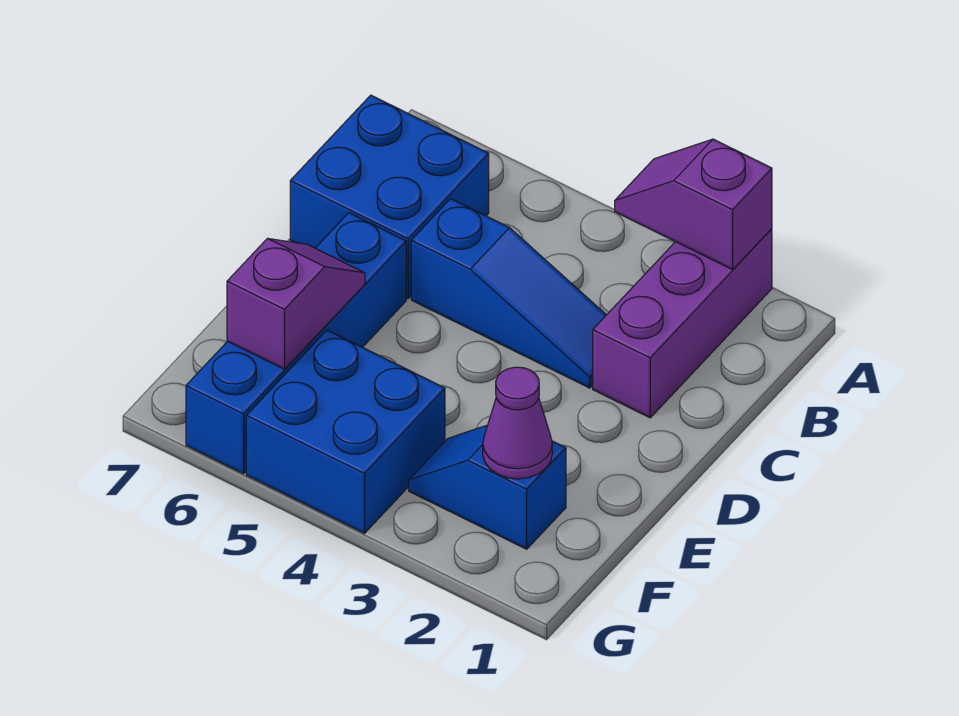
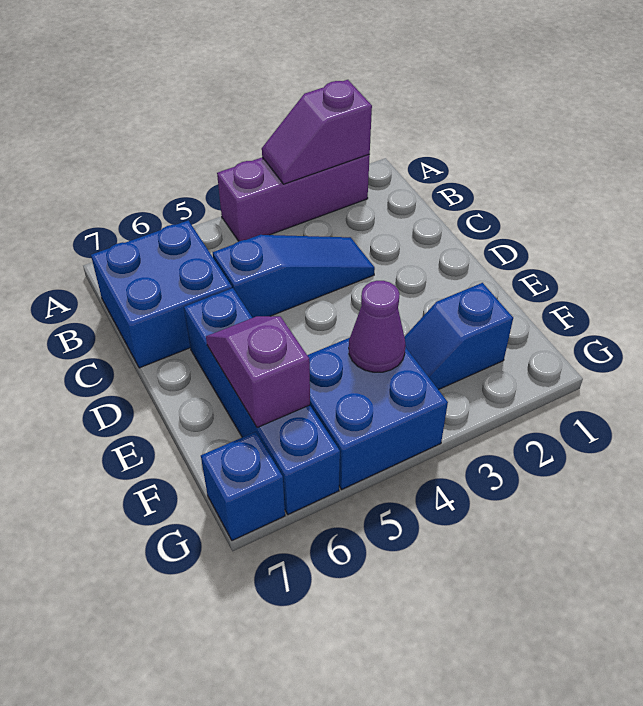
purple 1x3 brick [593,229,772,418] -> purple 1x3 brick turned to [217,155,370,241]
purple 1x1 cone [483,367,552,479] -> purple 1x1 cone moved to [349,281,406,372]
none -> blue 1x1 brick [201,432,285,541]

